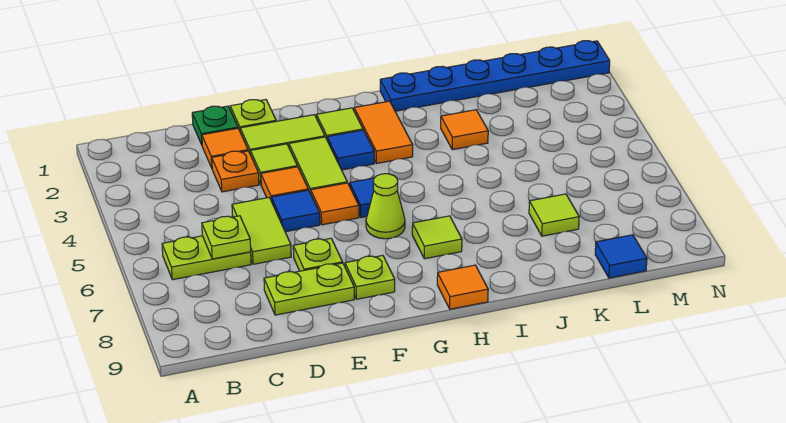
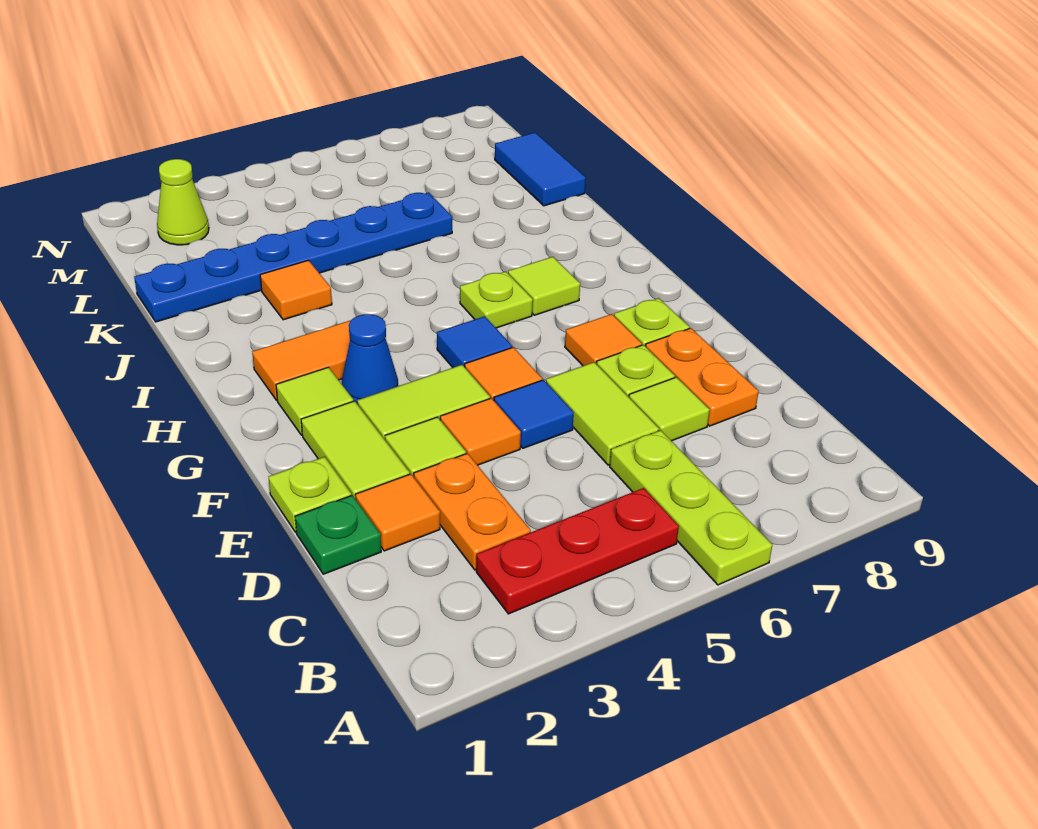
none -> red 1x3 plate [476,488,679,614]
lime 1x2 plate [162,236,251,280] -> lime 1x3 plate [610,430,772,585]
lime 1x1 plate [202,216,251,259] -> lime 1x1 plate moved to [460,272,533,328]
orange 1x1 plate [212,151,259,192] -> orange 1x2 plate [414,453,531,570]
lime 1x2 tile [232,197,291,264] -> lime 1x2 tile turned to [546,362,659,465]
lime 1x2 plate [264,263,354,315] -> orange 1x2 plate [646,328,759,426]
blue 1x1 tile [327,130,374,170] -> blue 1x1 cone [342,314,398,404]
lime 1x1 cone [366,174,405,239] -> lime 1x1 cone moved to [157,159,209,245]
orange 1x1 tile [437,265,488,309] -> orange 1x1 tile moved to [565,314,642,366]
blue 1x6 plate [380,41,610,111] -> blue 1x6 plate turned to [134,192,452,322]
lime 1x1 tile [529,194,579,236] -> lime 1x1 tile moved to [629,377,710,441]
blue 1x1 tile [595,235,647,278] -> blue 1x2 tile [495,133,586,206]

